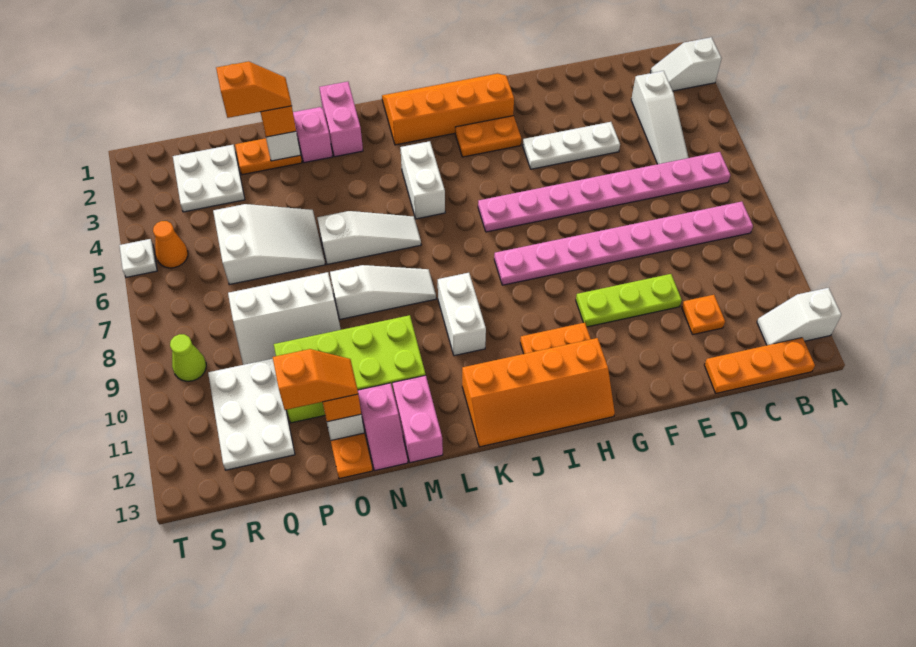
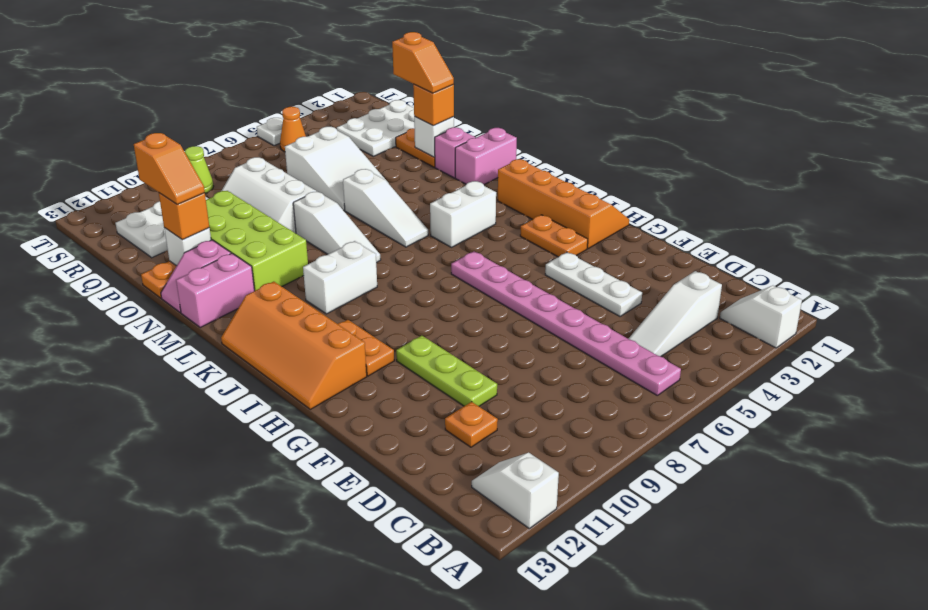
pink 1x8 plate [494,202,753,285] -> none
orange 1x3 plate [704,338,815,393] -> none
white 2x2 plate [173,145,245,212] -> white 2x3 plate [337,100,415,156]

